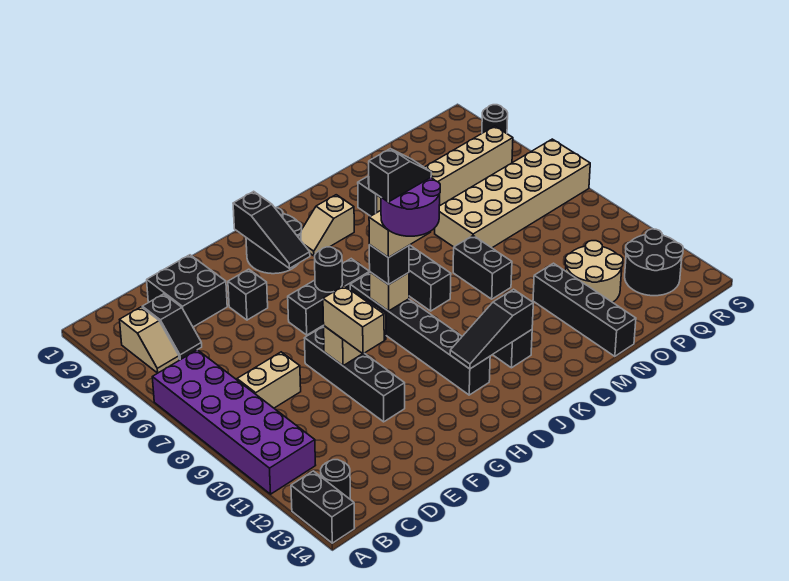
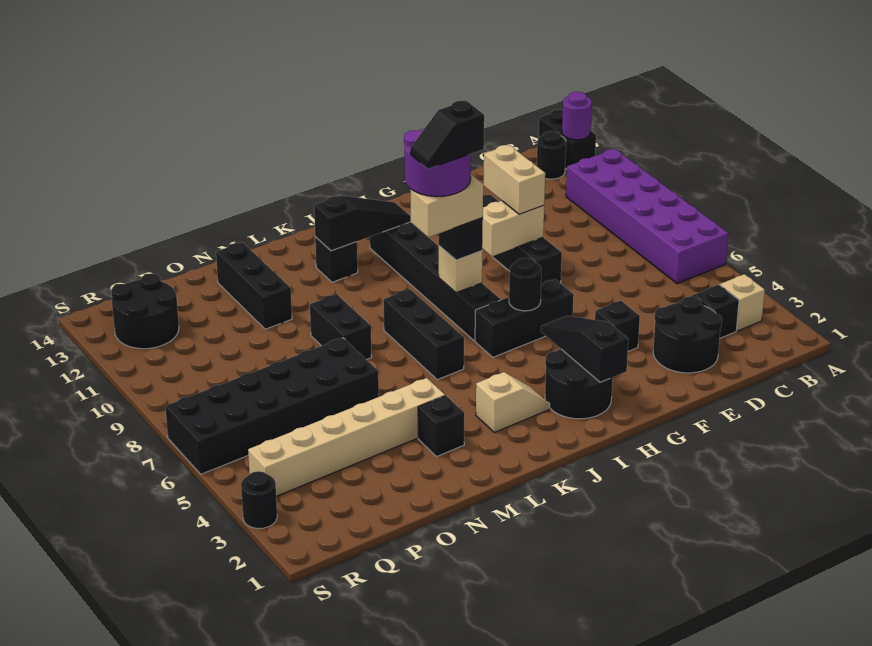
none -> purple 1x1 round brick [562,92,592,140]
tan 1x2 brick [237,352,301,408] -> none
black 2x2 brick [147,255,227,327] -> black 2x2 round brick [653,297,722,373]
tan 2x6 brick [435,139,590,248] -> black 2x6 brick [165,338,379,474]
black 1x4 brick [533,263,636,356] -> black 1x3 brick [216,242,292,329]
tan 2x2 round brick [565,241,623,302] -> none

